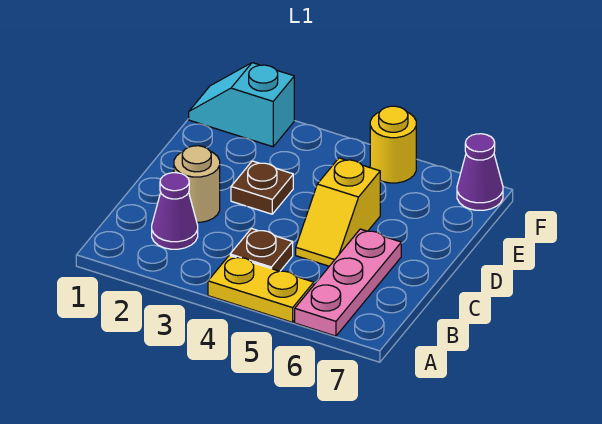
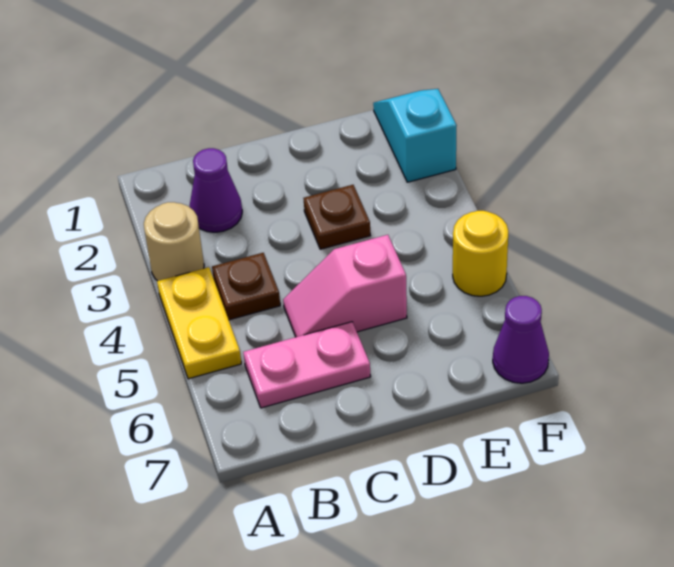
pink 1x3 plate [295,229,401,336] -> pink 1x2 plate [243,322,371,408]
tan 1x1 round brick [174,146,220,222] -> tan 1x1 round brick moved to [144,202,204,281]
yellow 1x2 slope [296,158,380,266] -> pink 1x2 slope [283,235,407,337]

